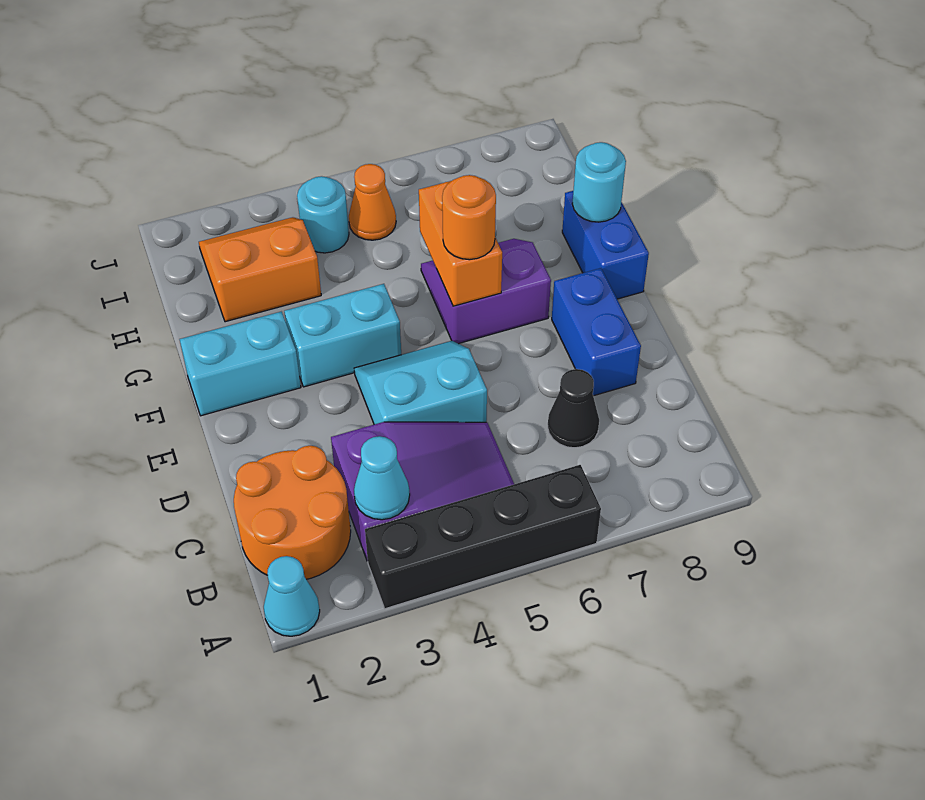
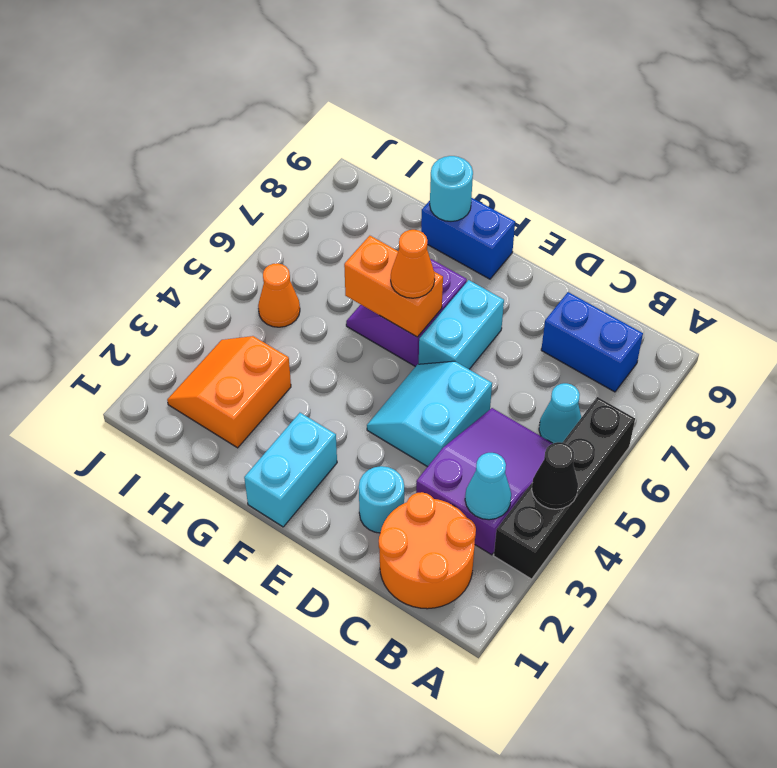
cyan 1x1 cone [264,556,320,636] -> cyan 1x1 cone moved to [539,383,581,443]
black 1x1 cone [548,369,599,448] -> black 1x1 cone moved to [532,442,578,509]
blue 1x2 brick [552,268,641,396] -> blue 1x2 brick moved to [541,292,643,392]
cyan 1x2 brick [284,284,401,387] -> cyan 1x2 brick moved to [419,280,504,369]
orange 1x1 round brick [442,175,496,260] -> orange 1x1 cone [391,230,435,298]
cyan 1x1 round brick [297,176,349,253] -> cyan 1x1 round brick moved to [359,466,404,533]

